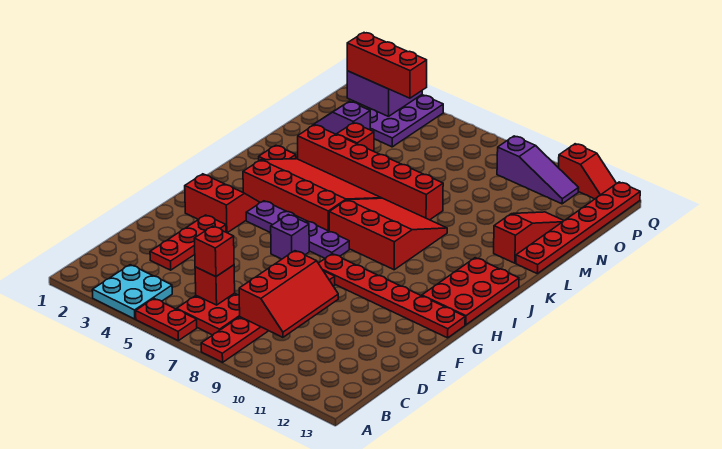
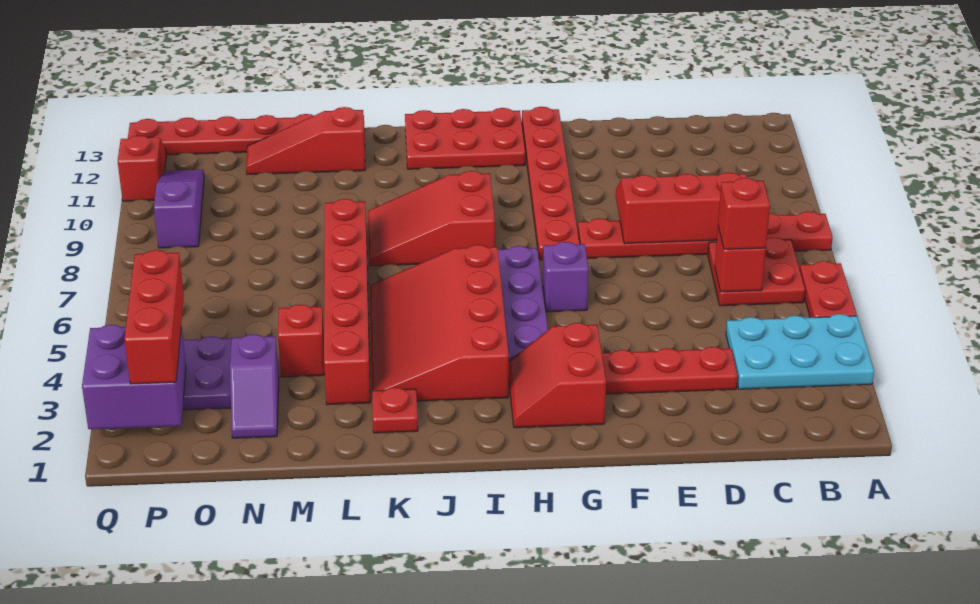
cyan 2x2 plate [92,265,172,319] -> cyan 2x3 plate [726,314,874,389]
red 3x3 slope [329,198,447,270] -> red 2x3 slope [368,171,495,266]

